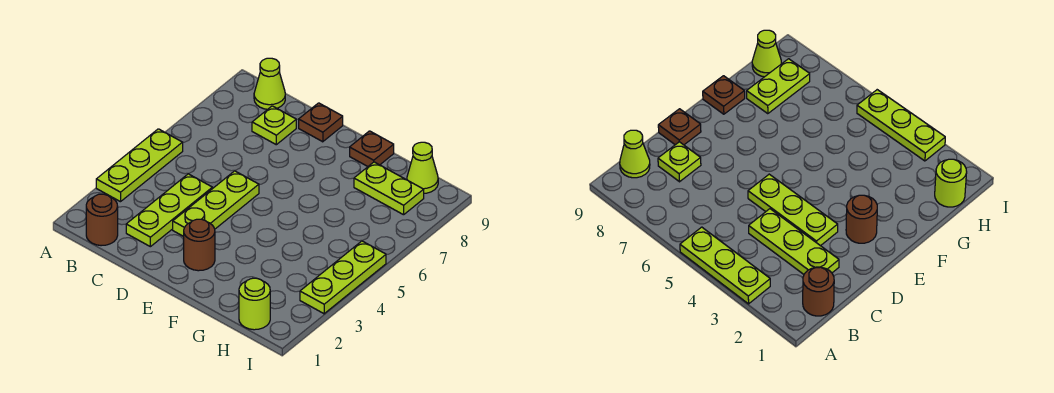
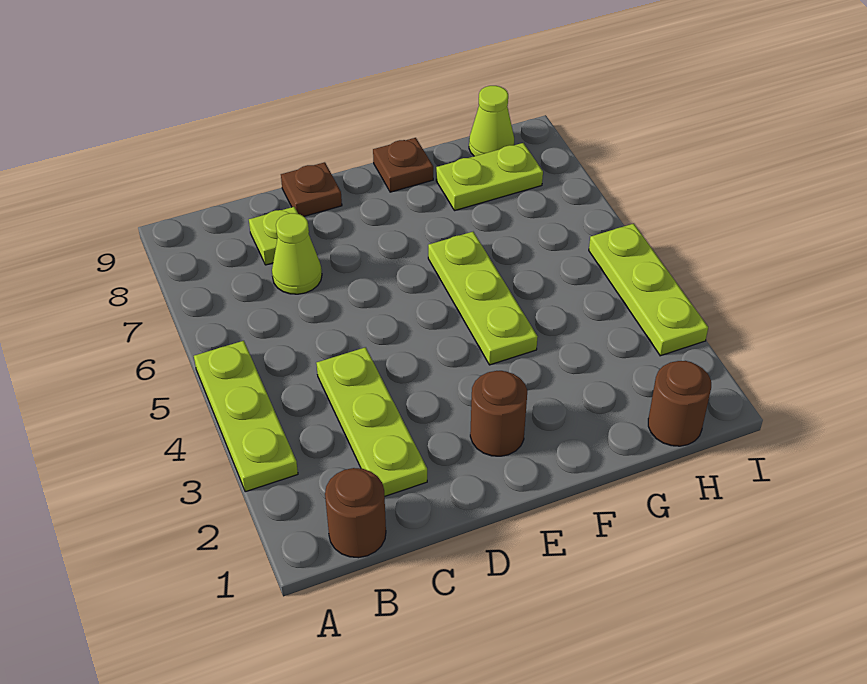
lime 1x1 cone [254,58,285,109] -> lime 1x1 cone moved to [272,213,322,294]
lime 1x3 plate [173,171,259,236] -> lime 1x3 plate moved to [428,232,538,365]
lime 1x1 round brick [239,278,270,330] -> brown 1x1 round brick [648,361,711,446]

